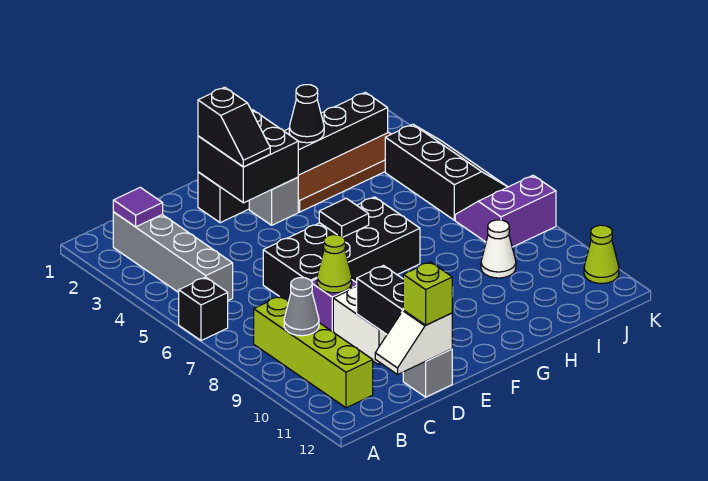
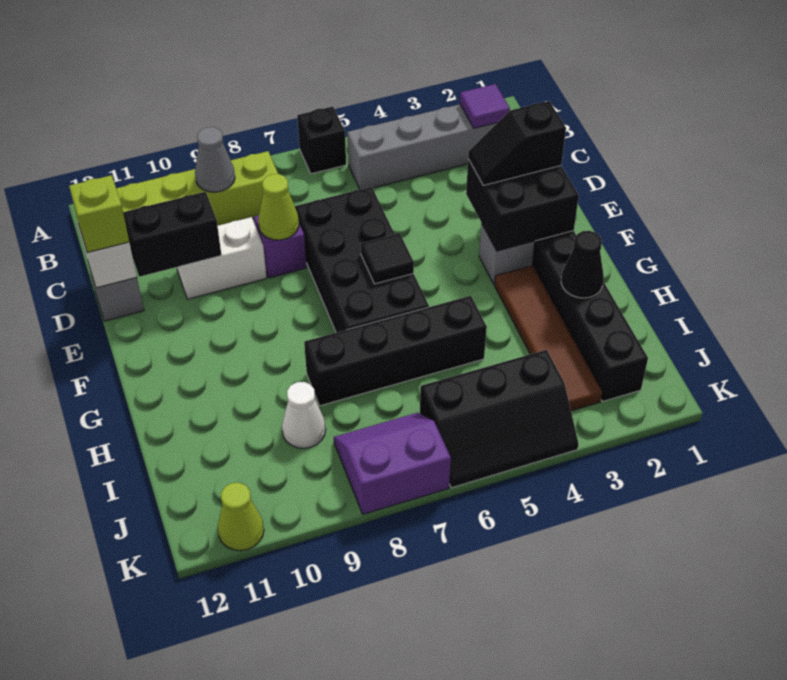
none -> black 1x4 brick [304,296,487,406]
purple 2x2 slope [455,175,556,247] -> purple 2x2 slope turned to [334,413,451,514]

